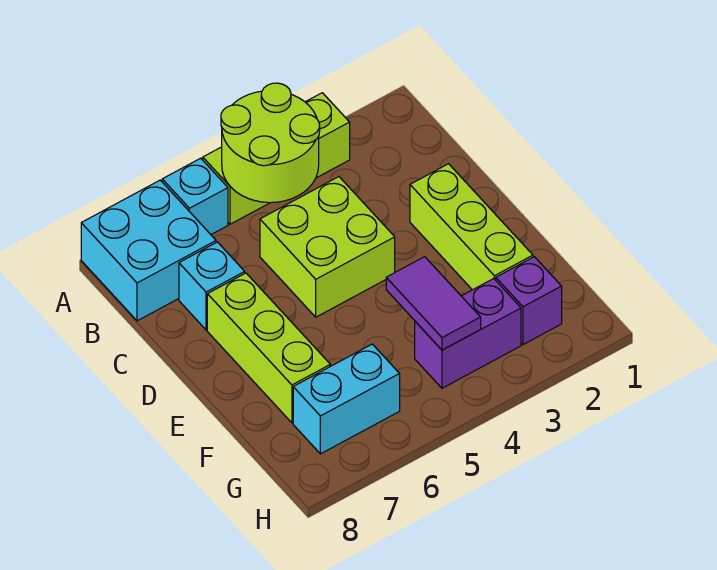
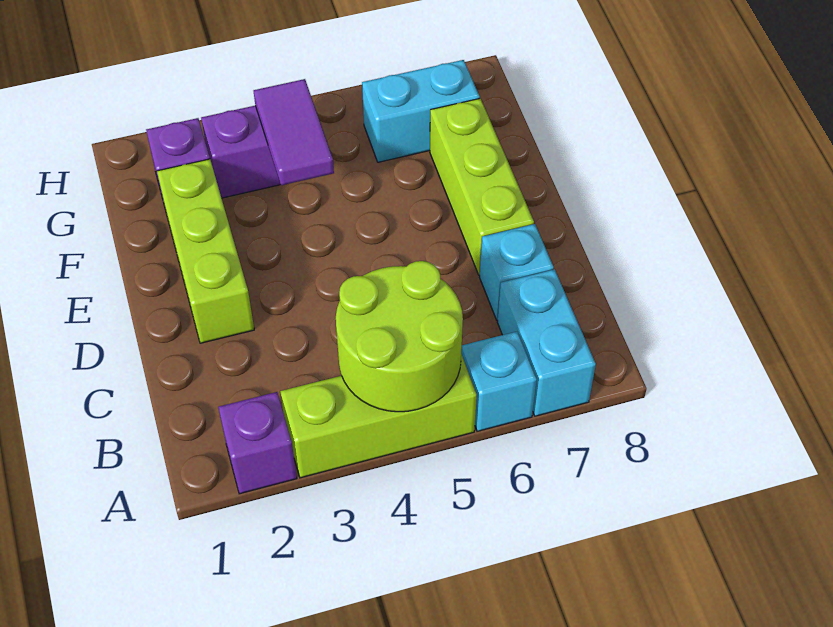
none -> purple 1x1 brick [218,392,297,494]
cyan 2x2 brick [81,180,216,321] -> cyan 1x2 brick [497,269,596,416]
lime 2x2 brick [260,177,395,317] -> none

